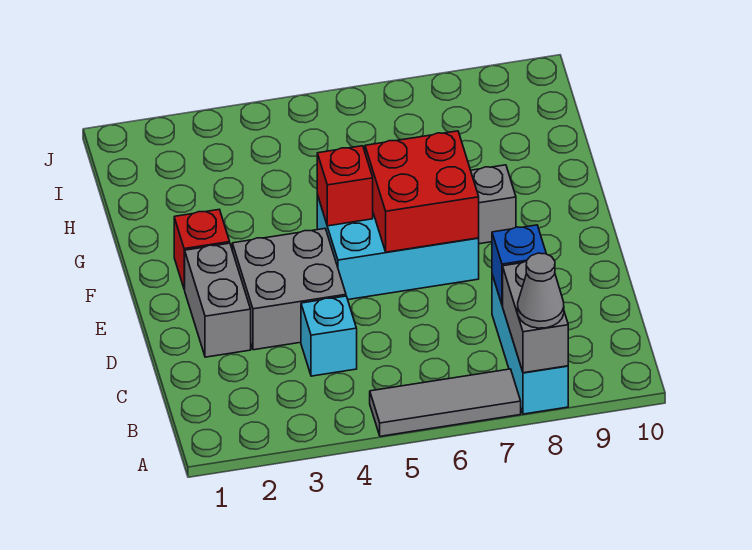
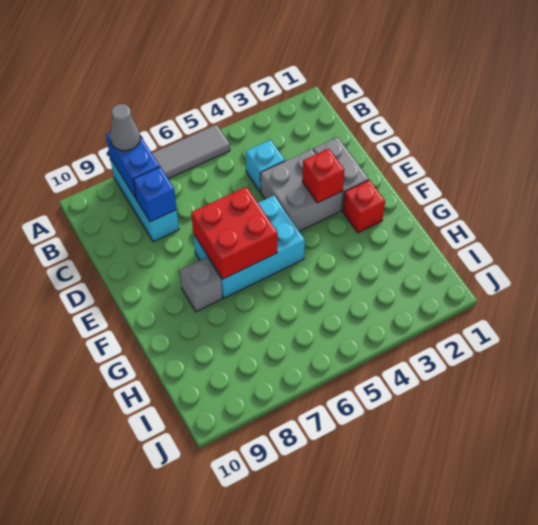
grey 1x2 brick [503,261,568,373] -> blue 1x2 brick [106,133,160,199]
red 1x1 brick [317,146,373,226] -> red 1x1 brick moved to [302,149,344,203]

